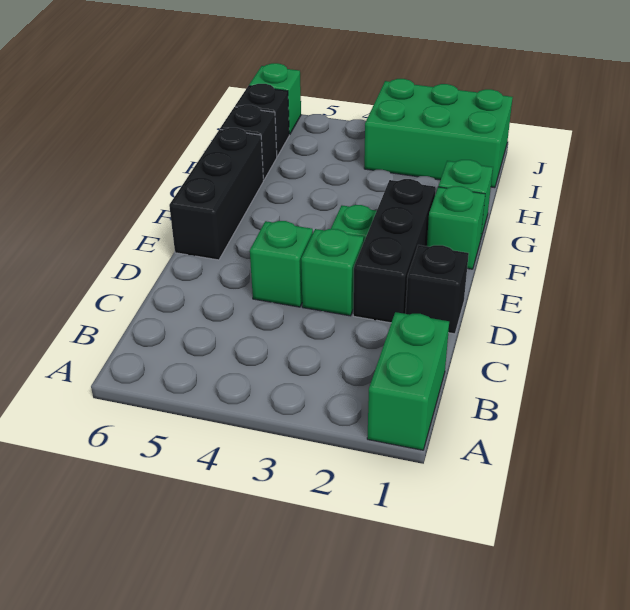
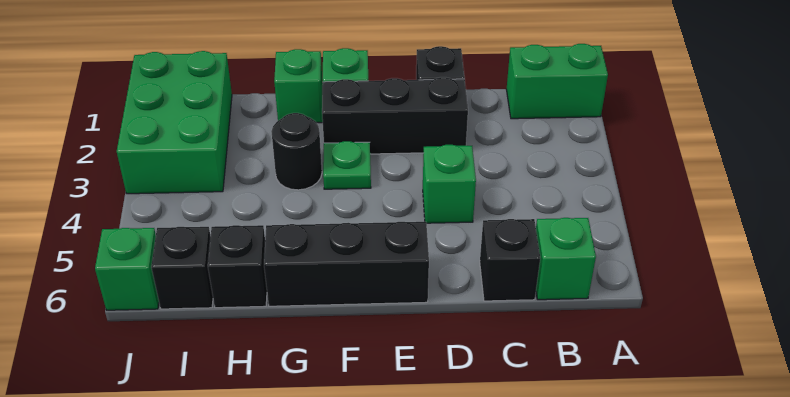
none -> black 1x1 brick [480,219,540,301]
green 1x1 brick [301,229,364,316] -> green 1x1 brick moved to [536,218,596,300]
none -> black 1x1 round brick [271,113,322,190]

